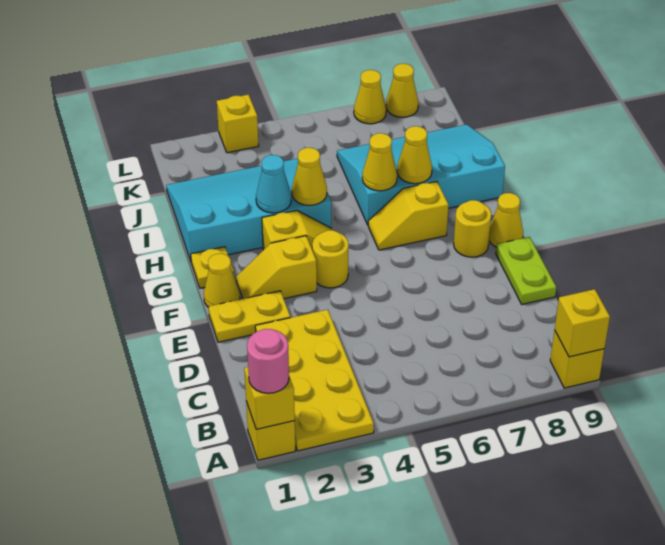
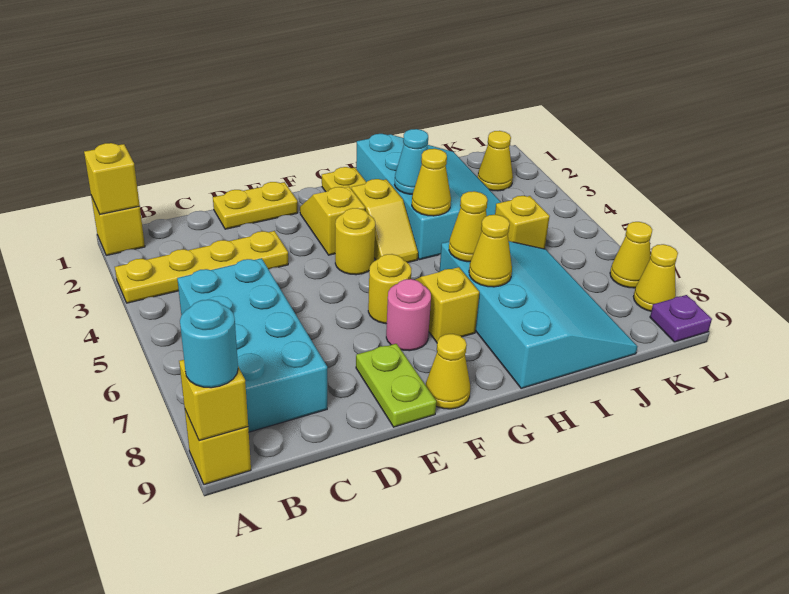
pink 1x1 round brick [247,329,289,393] -> pink 1x1 round brick moved to [386,279,431,351]
yellow 2x4 plate [255,310,374,451] -> yellow 1x4 plate [115,231,288,303]
none -> cyan 1x1 round brick [180,300,238,388]
none -> cyan 2x4 brick [177,258,327,432]
lime 1x2 plate [496,237,556,304] -> lime 1x2 plate turned to [356,344,436,427]
yellow 1x2 plate [208,291,290,342] -> yellow 1x2 plate turned to [213,182,298,229]
yellow 1x1 cone [204,254,240,307] -> yellow 1x1 cone moved to [478,131,513,191]
yellow 1x1 round brick [454,200,491,257] -> yellow 1x1 round brick moved to [368,254,411,324]
yellow 1x1 brick [217,95,259,153] -> yellow 1x1 brick moved to [495,196,550,249]
none -> purple 1x1 plate [650,295,712,342]

